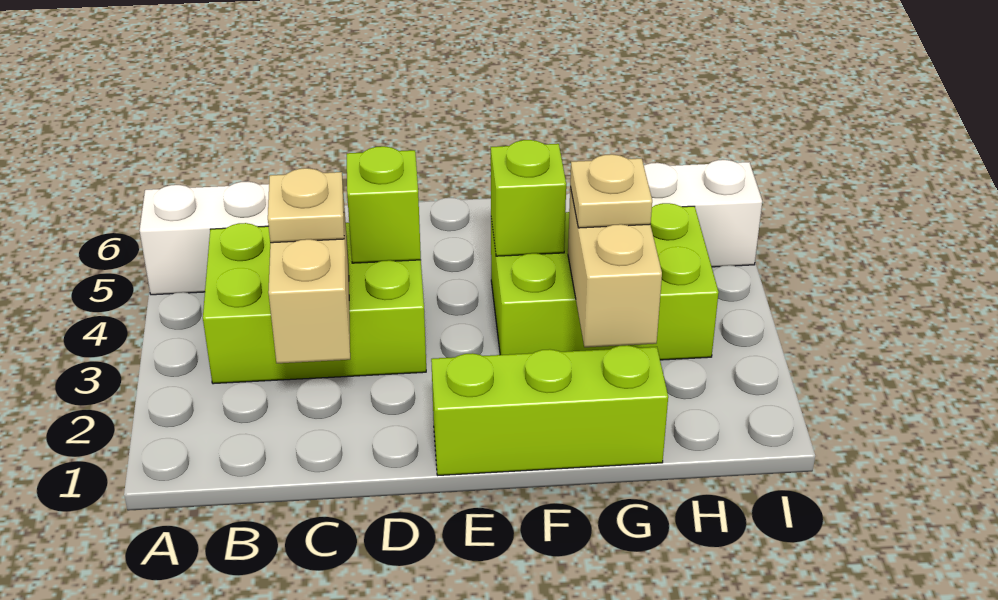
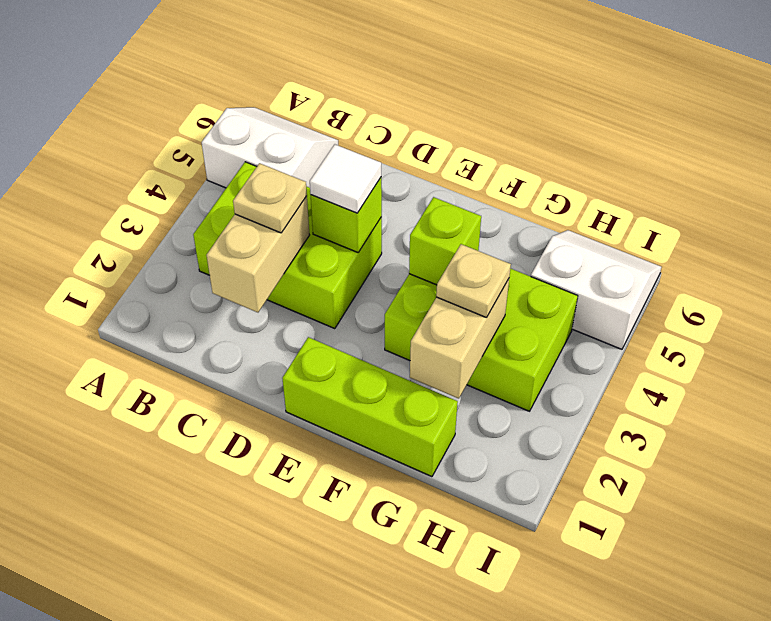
none -> white 1x1 tile [310,144,381,213]

